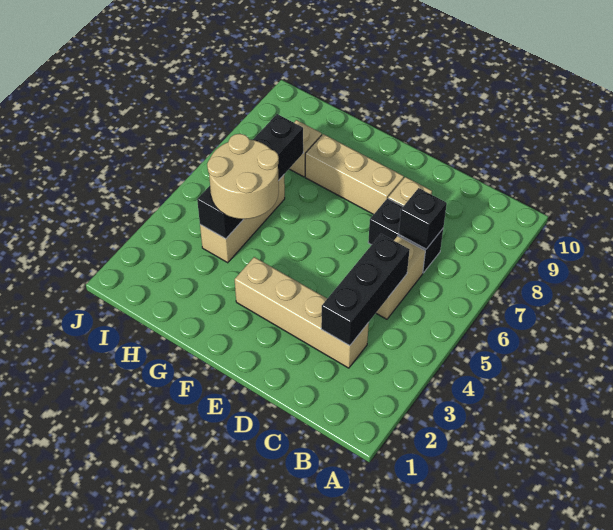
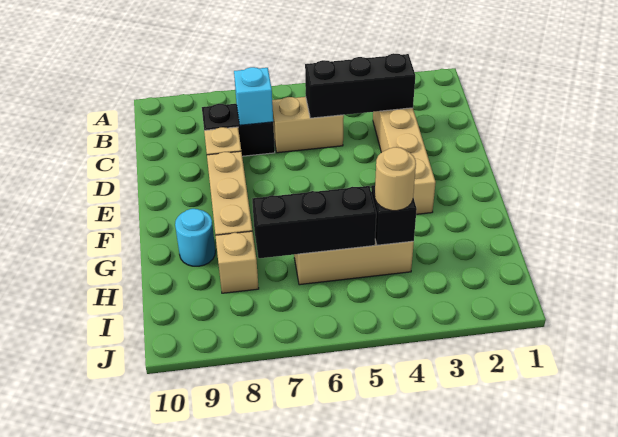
black 1x2 brick [368,198,443,273] -> black 1x2 brick turned to [202,104,275,156]
black 1x1 brick [399,188,447,249] -> cyan 1x1 brick [234,67,273,125]
tan 2x2 round brick [207,134,279,219] -> tan 1x1 round brick [375,147,416,211]
none -> cyan 1x1 round brick [175,209,215,266]

